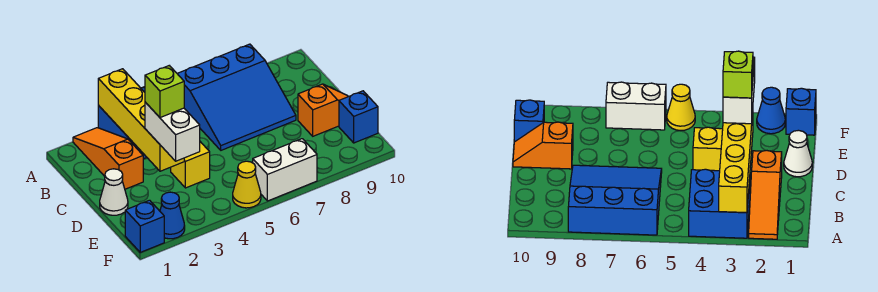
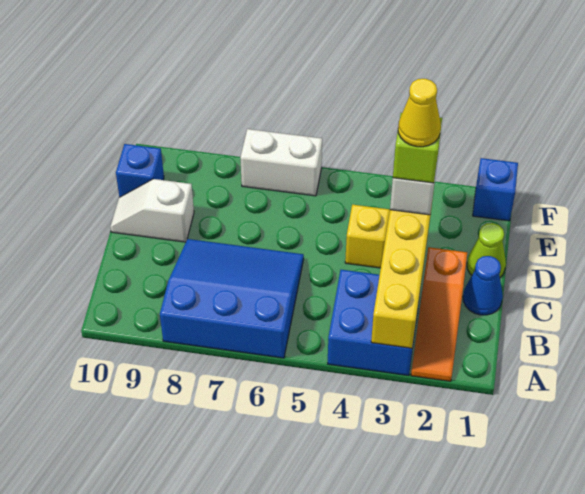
white 1x1 cone [100,169,128,215] -> lime 1x1 cone [467,223,506,277]
orange 1x2 slope [298,84,348,136] -> white 1x2 slope [110,179,194,242]
blue 1x1 cone [160,192,185,239] -> blue 1x1 cone moved to [463,256,503,315]
yellow 1x1 cone [233,161,261,208] -> yellow 1x1 cone moved to [398,79,441,147]

